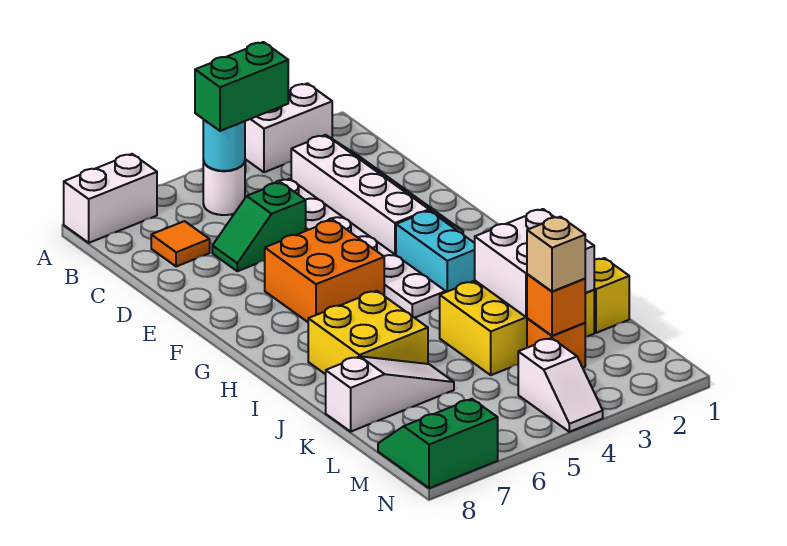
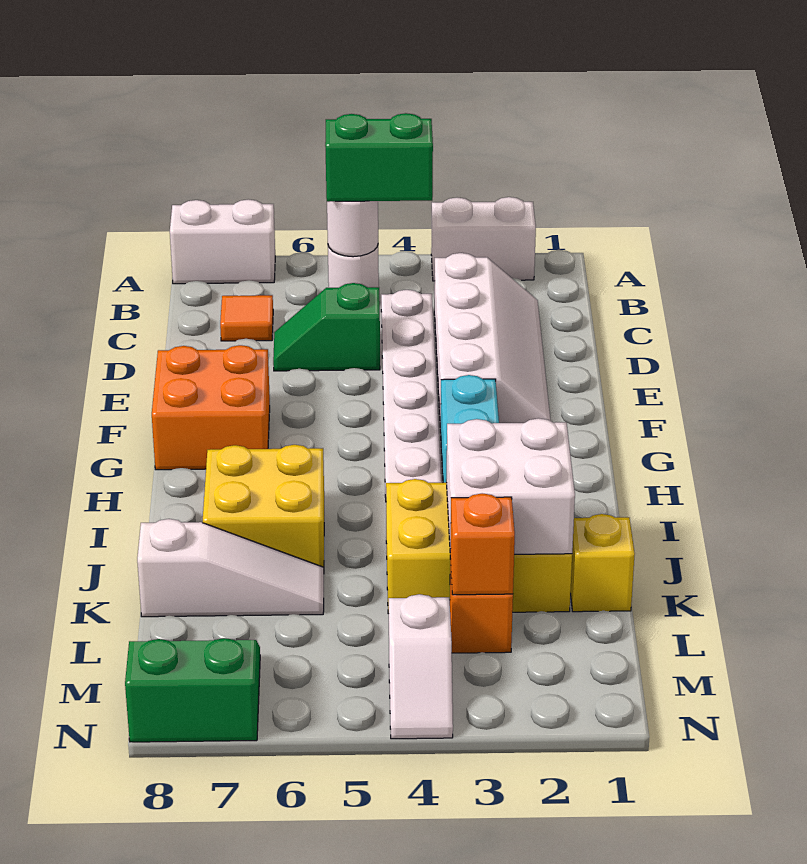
cyan 1x1 round brick [203,119,245,171] -> white 1x1 round brick [327,201,378,257]
orange 2x2 brick [265,220,384,322] -> orange 2x2 brick moved to [152,345,270,470]
tan 1x1 brick [527,217,585,292] -> none

